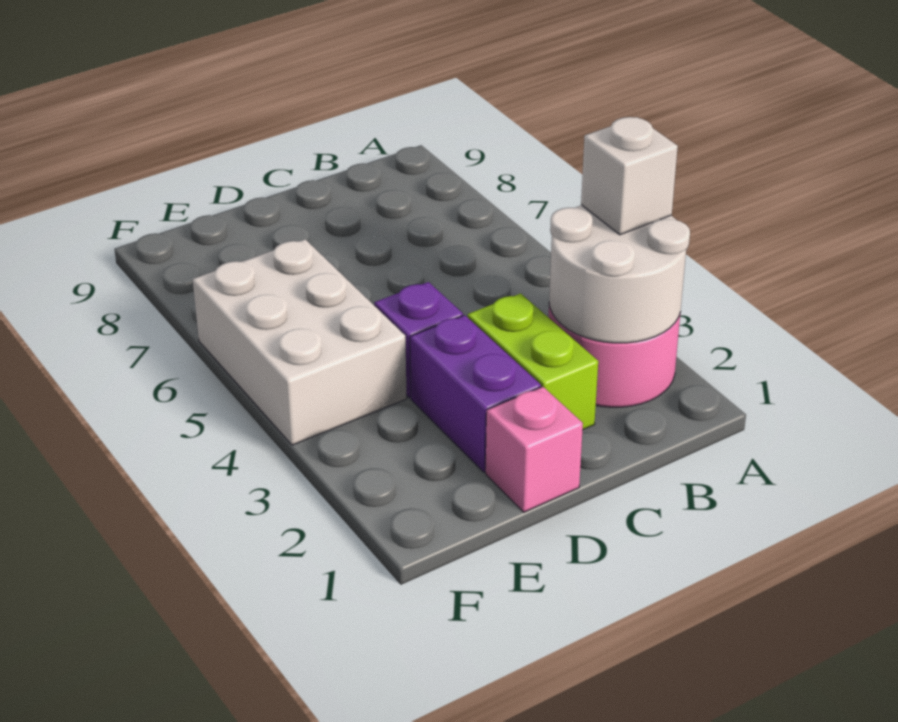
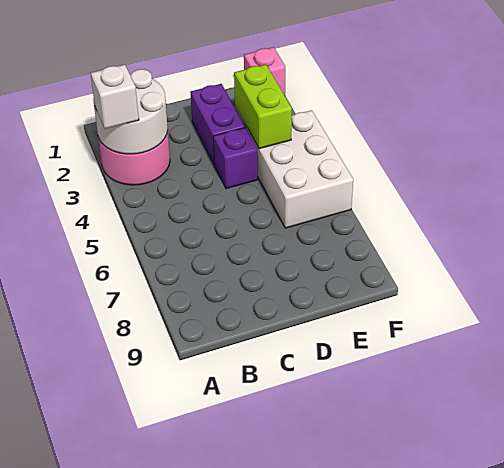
lime 1x2 brick [468,294,598,429] -> lime 1x2 brick moved to [234,64,292,149]
pink 1x1 brick [486,387,583,512] -> pink 1x1 brick moved to [244,47,285,96]

